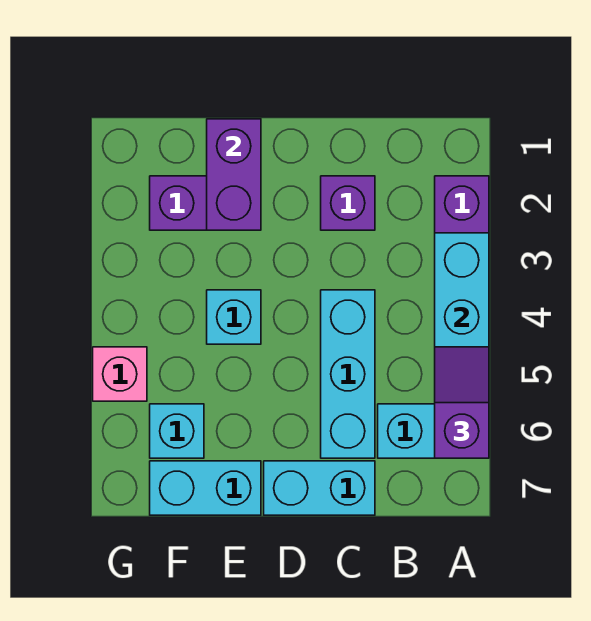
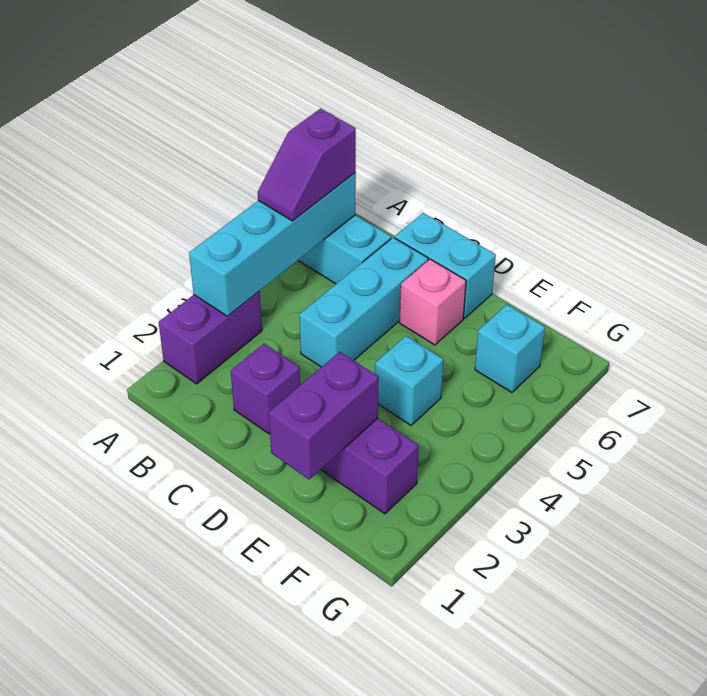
cyan 1x2 brick [150,461,261,515] -> none
pink 1x1 brick [93,347,147,401] -> pink 1x1 brick moved to [400,259,466,345]

